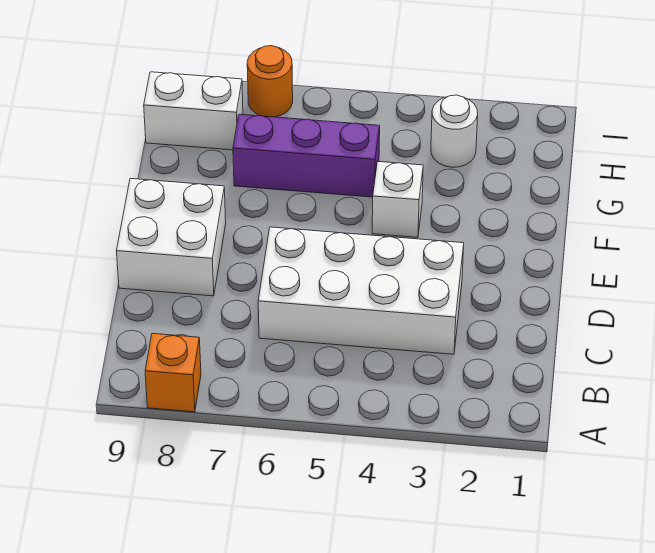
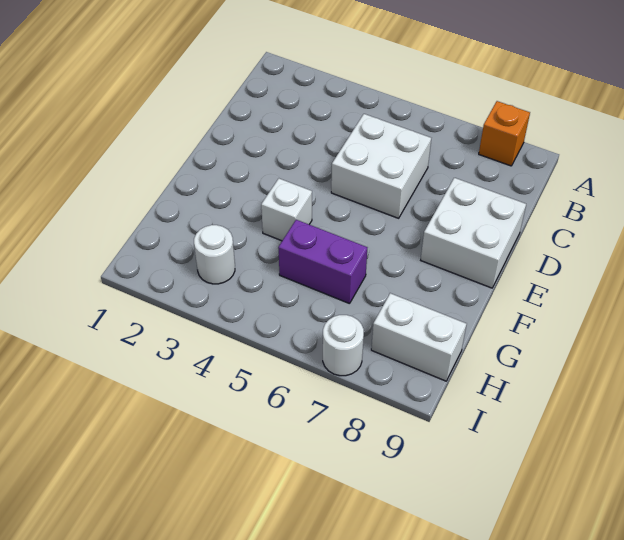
white 2x4 brick [258,227,464,354] -> white 2x2 brick [331,114,431,218]
purple 1x3 brick [233,114,380,197] -> purple 1x2 brick [278,220,367,304]
orange 1x1 round brick [247,46,293,117] -> white 1x1 round brick [323,315,364,376]

